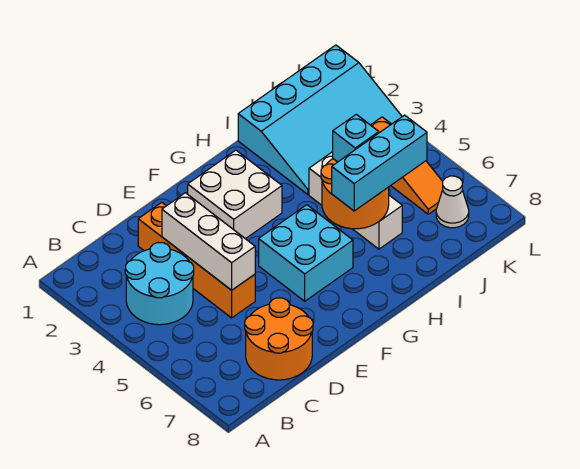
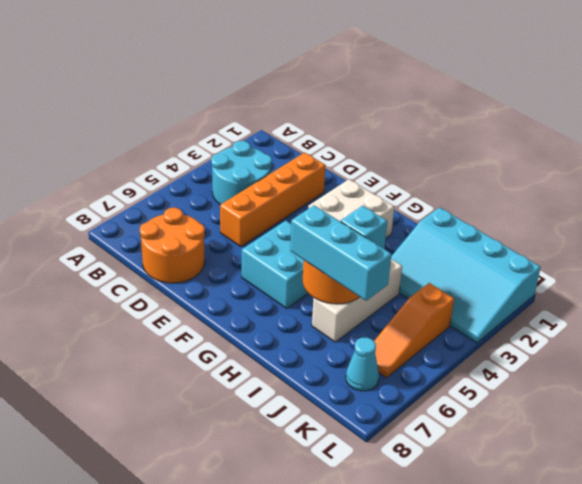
white 1x3 brick [162,193,255,290] -> none
white 1x1 cone [436,176,469,228] -> cyan 1x1 cone [346,338,379,391]

